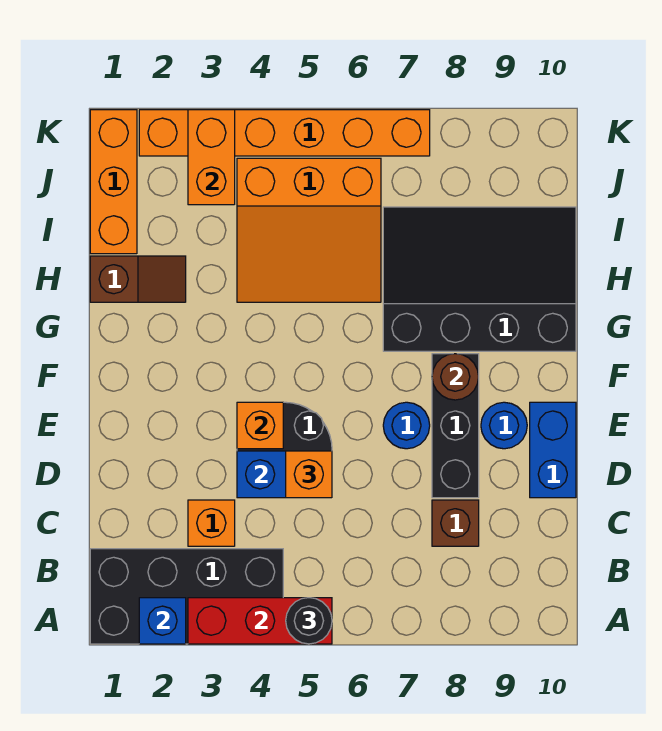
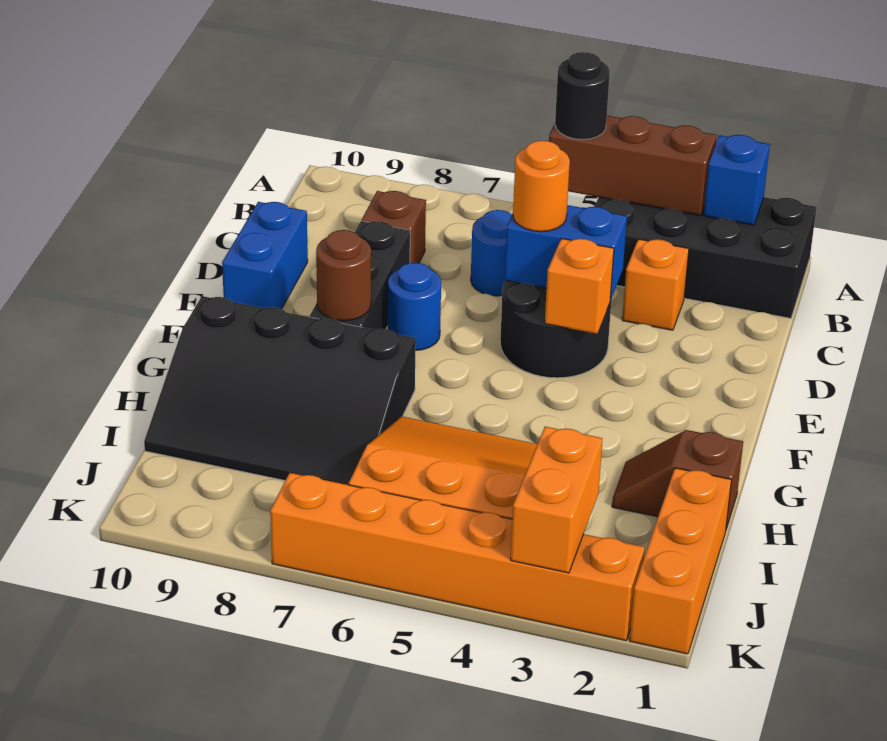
red 1x3 brick [188,598,332,644] -> brown 1x3 brick [549,116,717,216]
orange 1x1 brick [286,451,332,498] -> orange 1x1 round brick [513,141,570,232]
blue 1x1 round brick [481,402,527,449] -> blue 1x1 round brick moved to [471,210,512,296]

